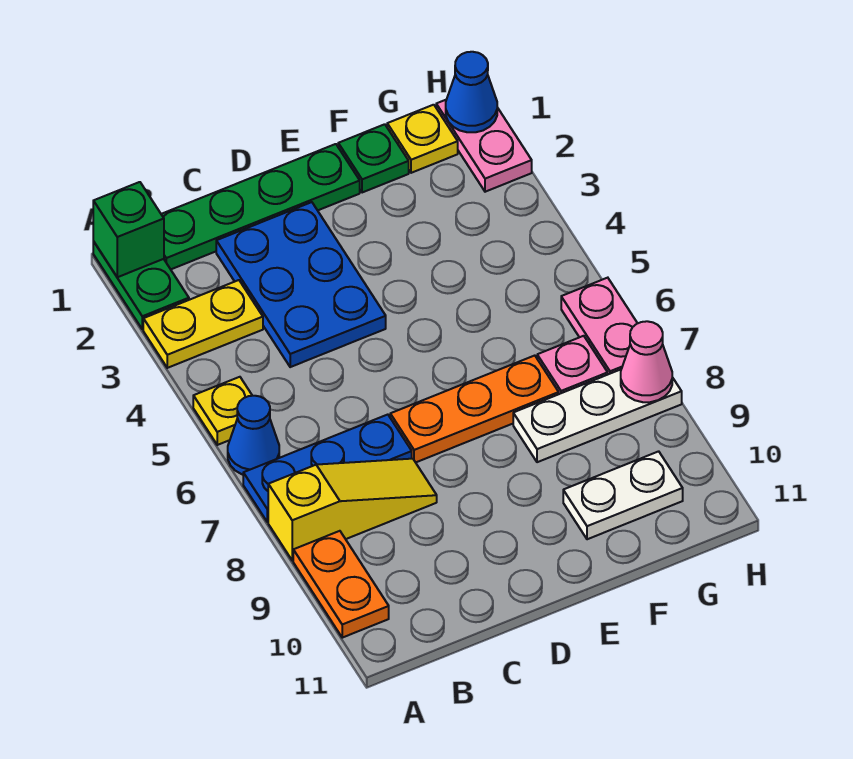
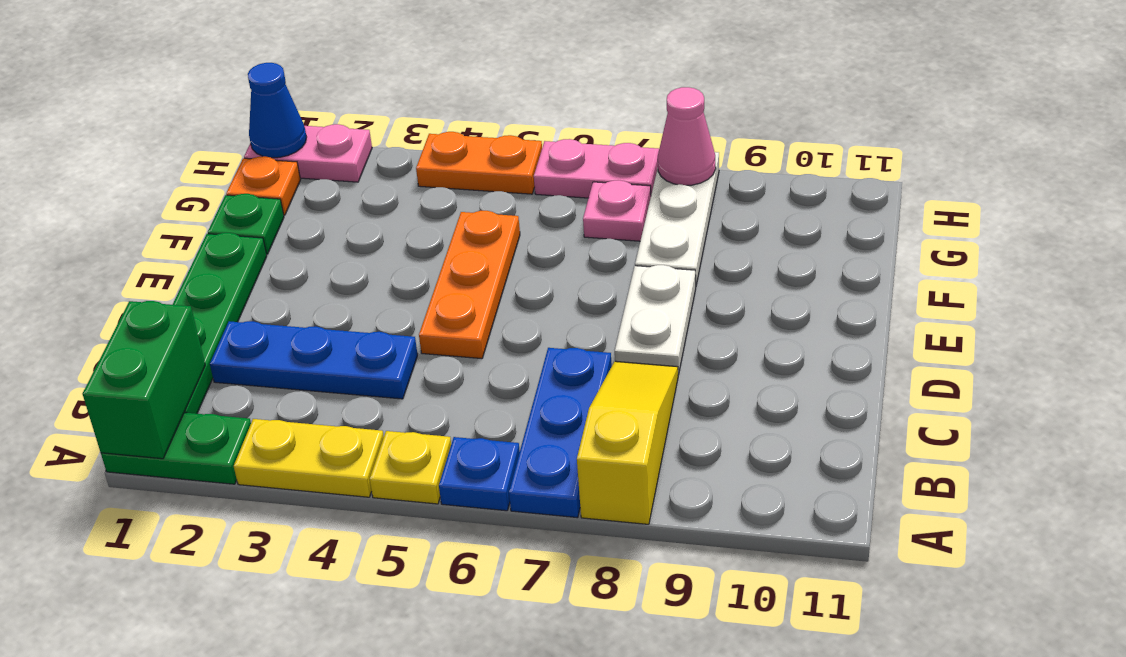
green 1x1 brick [93,182,164,277] -> green 1x2 brick [83,301,205,459]
yellow 1x2 plate [143,280,263,368] -> yellow 1x2 plate turned to [234,419,384,497]
blue 1x1 cone [228,396,279,475] -> blue 1x1 plate [439,437,520,511]
orange 1x2 plate [293,531,389,638] -> orange 1x2 plate moved to [416,132,542,194]
blue 2x3 plate [216,202,386,367] -> blue 1x3 plate [210,321,418,399]
orange 1x3 plate [390,356,559,462] -> orange 1x3 plate moved to [419,211,520,359]
white 1x2 plate [563,451,683,539] -> white 1x2 plate moved to [615,265,696,375]
yellow 1x1 plate [387,105,458,173] -> orange 1x1 plate [226,156,300,215]

